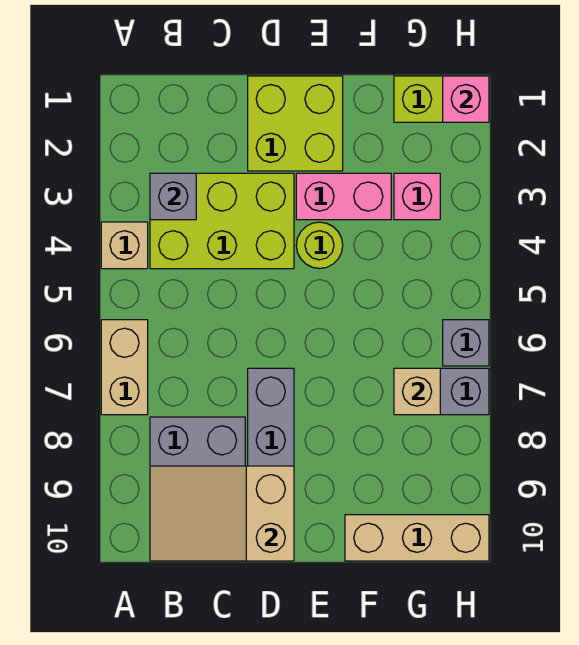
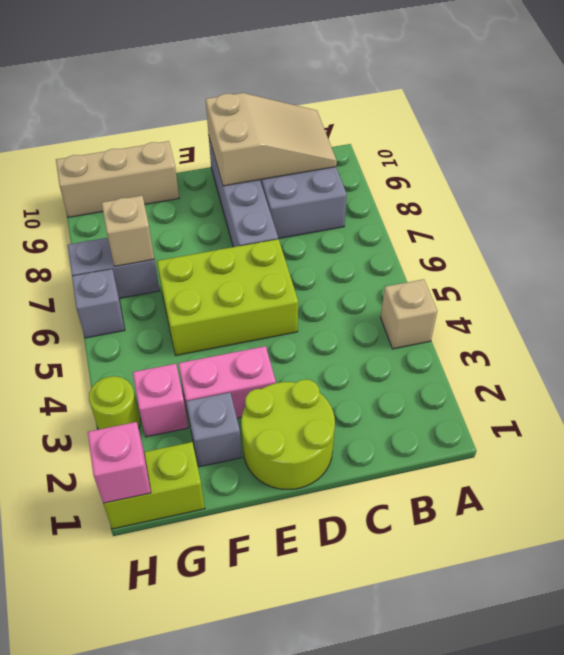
tan 1x2 brick [101,320,148,415] -> none
lime 2x3 brick [150,173,294,269] -> lime 2x3 brick moved to [157,239,298,355]
grey 1x1 brick [150,173,196,220] -> grey 1x1 brick moved to [186,393,242,467]
lime 2x2 brick [248,76,343,171] -> lime 2x2 round brick [241,380,335,489]
lime 1x1 round brick [296,222,343,269] -> lime 1x1 round brick moved to [89,376,140,430]

